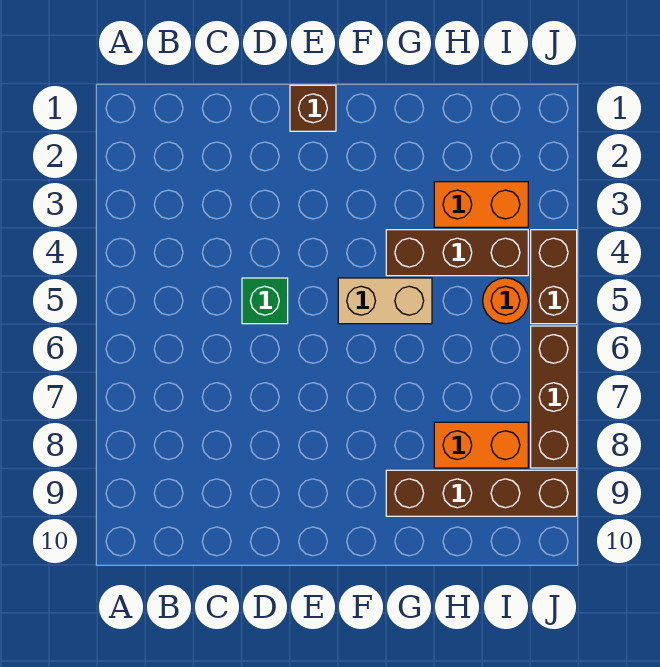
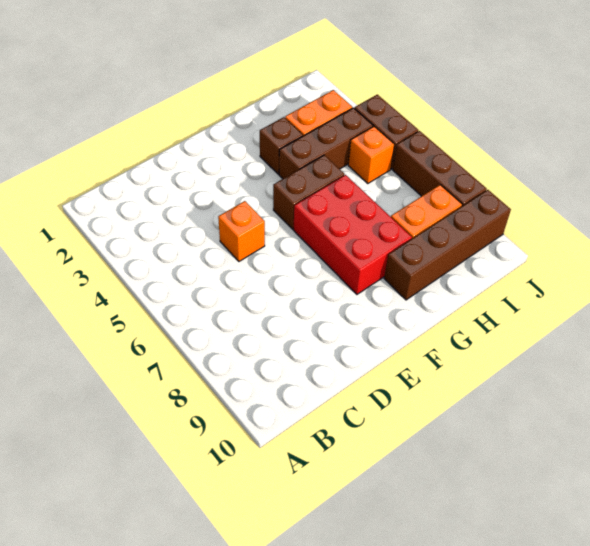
green 1x1 brick [242,278,288,324] -> orange 1x1 brick [218,201,265,261]
brown 1x1 brick [290,85,336,131] -> brown 1x1 brick moved to [260,117,303,174]
tan 1x2 brick [338,278,432,324] -> brown 1x2 brick [273,155,345,229]
none -> red 2x3 brick [293,175,412,294]
orange 1x1 round brick [483,278,528,324] -> orange 1x1 brick [348,126,394,184]

